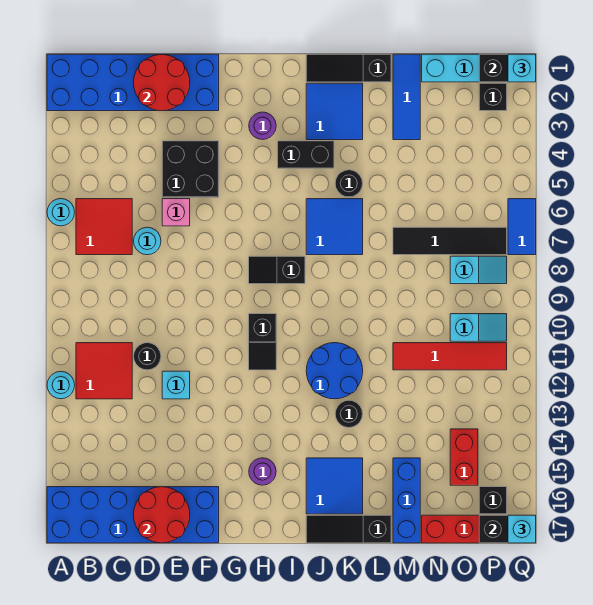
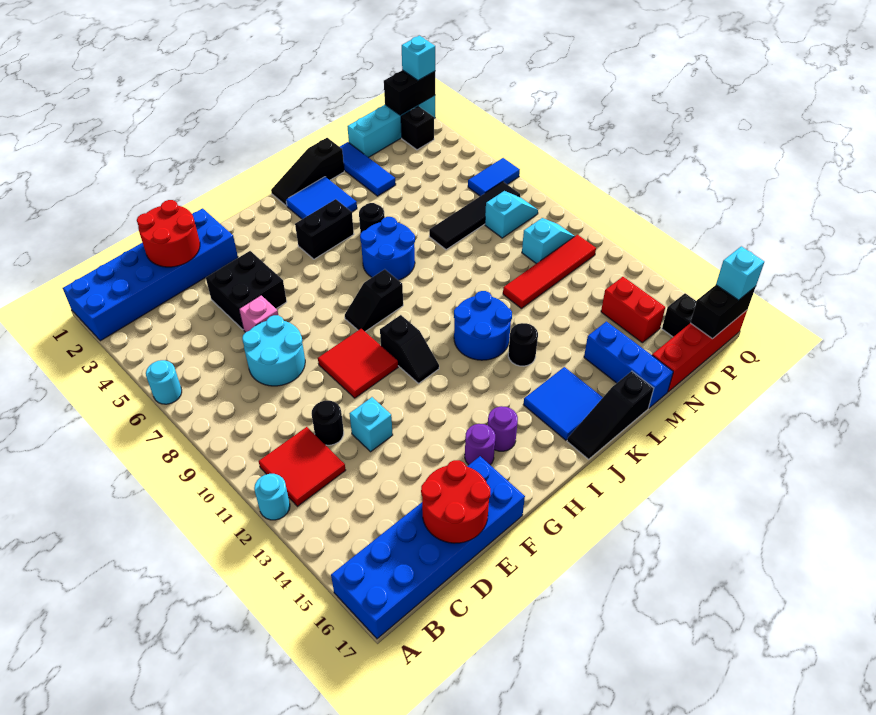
red 2x2 tile [76,199,132,255] -> red 2x2 tile moved to [318,329,398,398]
cyan 1x1 round brick [134,227,161,255] -> cyan 2x2 round brick [242,315,305,386]
purple 1x1 round brick [249,112,276,139] -> purple 1x1 round brick moved to [465,424,495,465]
blue 2x2 tile [306,199,363,255] -> blue 2x2 round brick [360,217,415,280]
blue 1x2 tile [508,199,536,255] -> blue 1x2 tile turned to [468,158,520,196]

